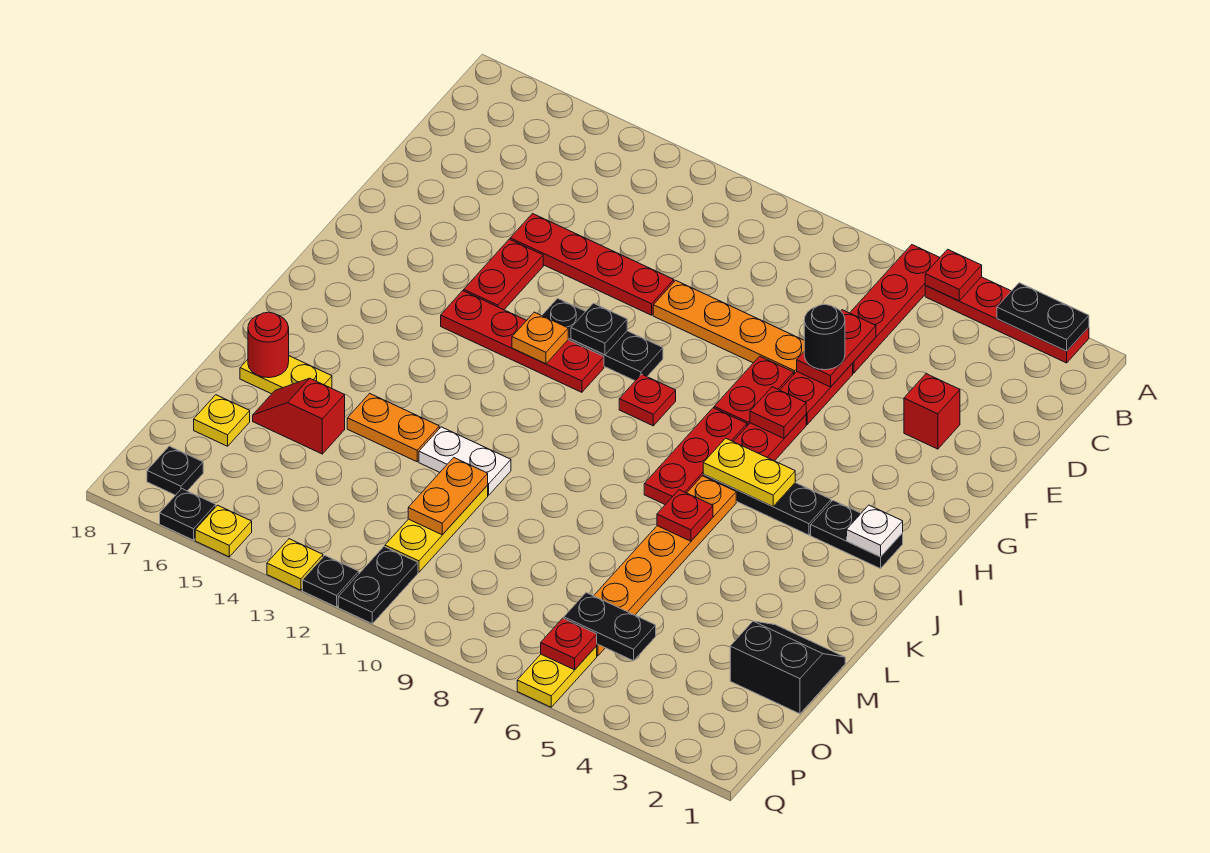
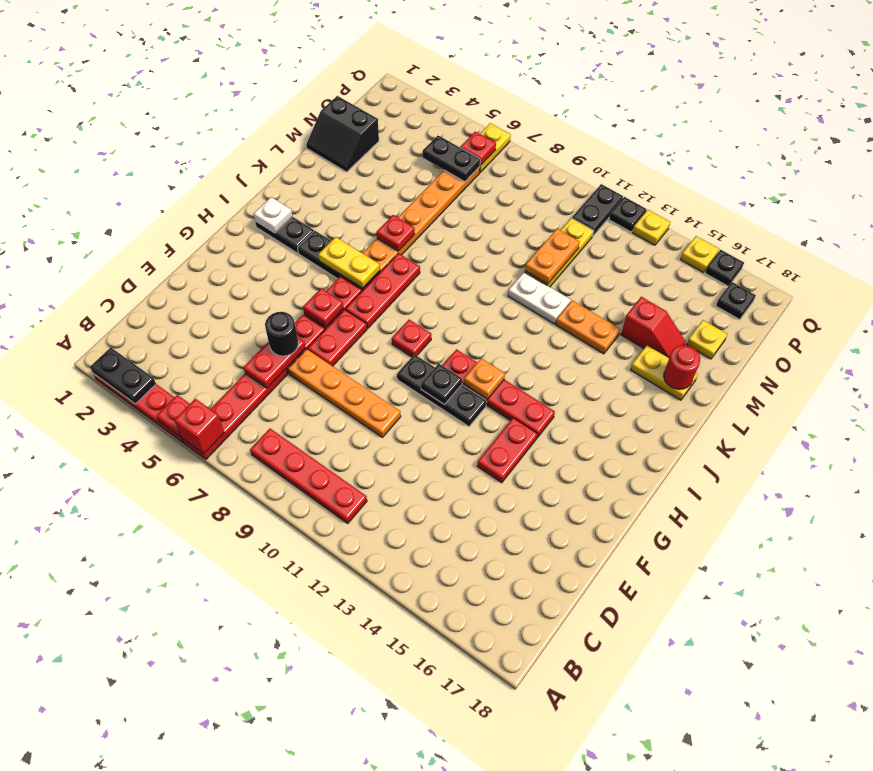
red 1x1 brick [904,374,960,449] -> red 1x1 brick moved to [175,399,224,454]
red 1x4 plate [510,214,674,315] -> red 1x4 plate moved to [250,429,367,523]

